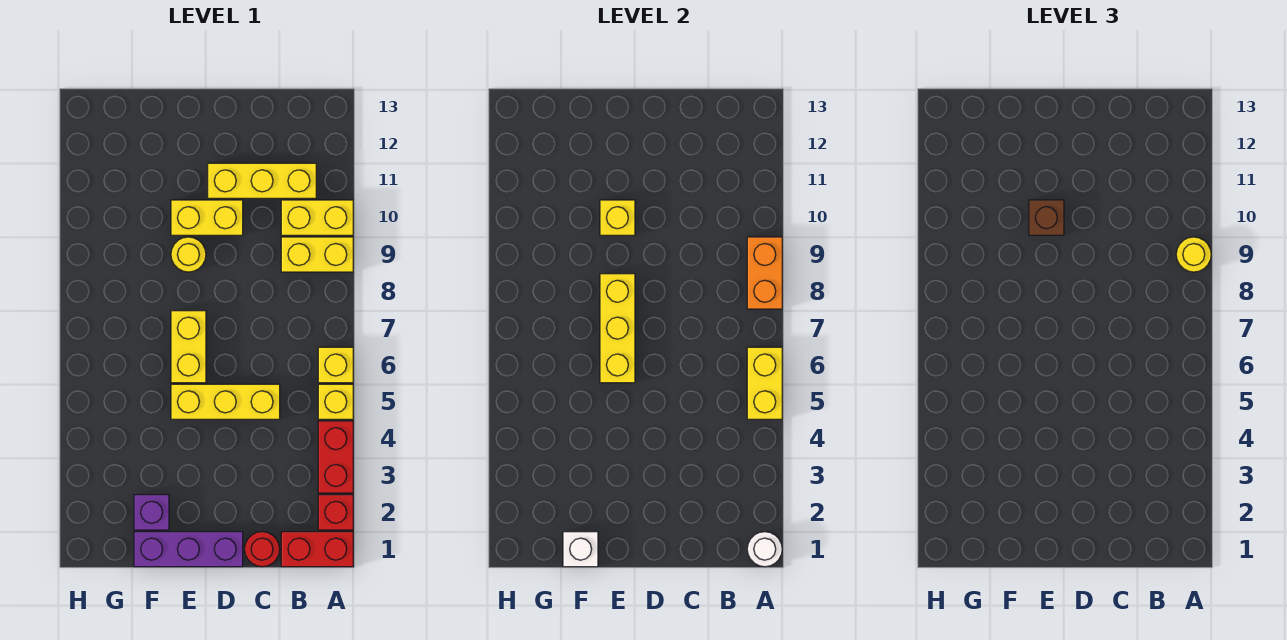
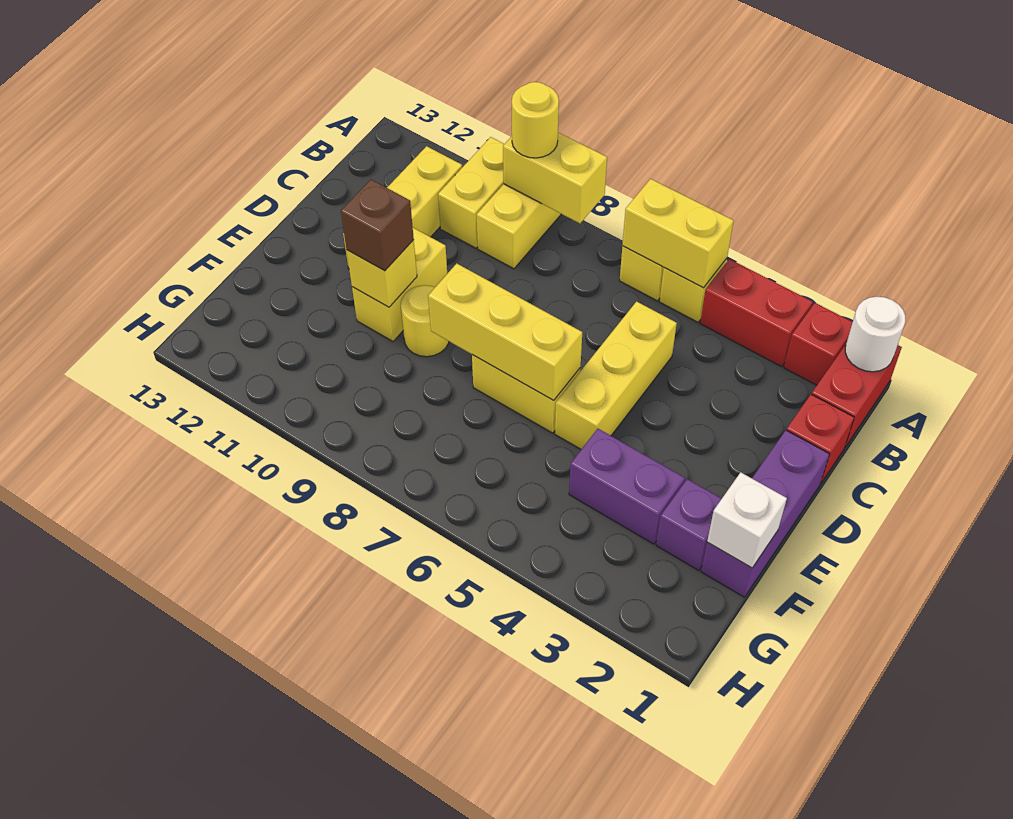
orange 1x2 brick [747,237,782,309] -> yellow 1x2 brick [503,133,607,223]
red 1x1 round brick [245,532,280,567] -> red 1x1 brick [787,394,854,483]
none -> purple 1x2 brick [569,429,685,544]

